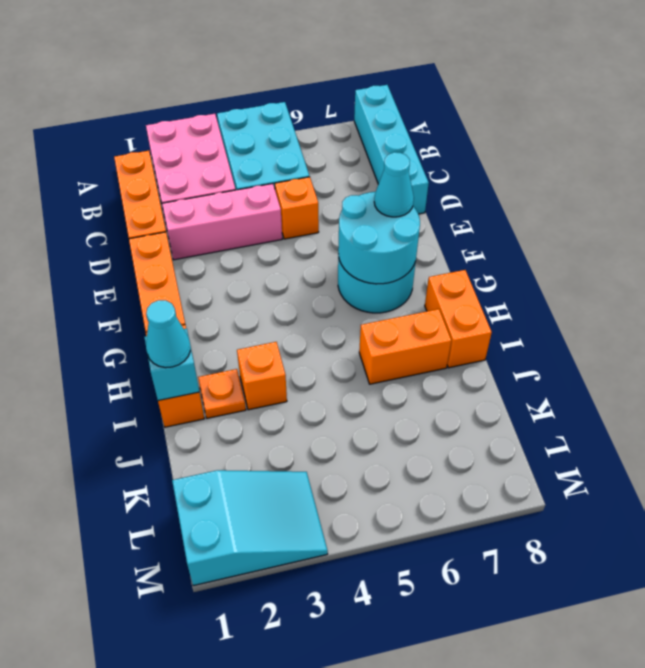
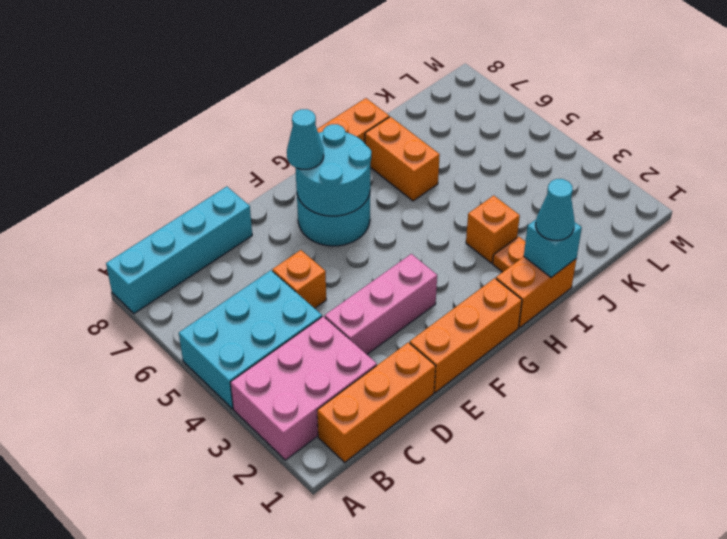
pink 1x3 brick [162,184,282,260] -> pink 1x3 brick turned to [325,254,437,354]
cyan 2x3 slope [172,470,328,586] -> none

